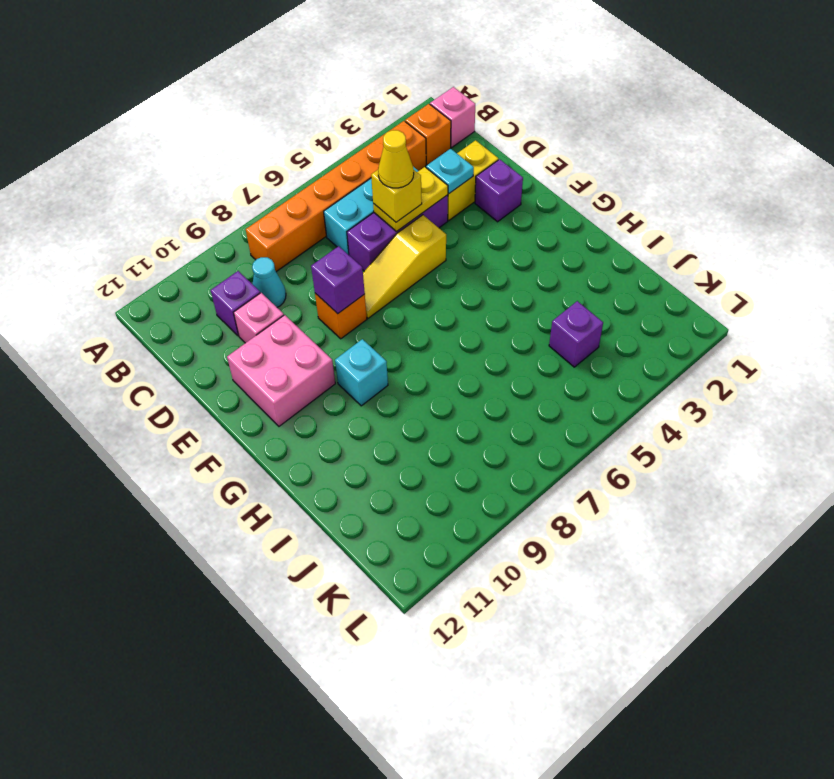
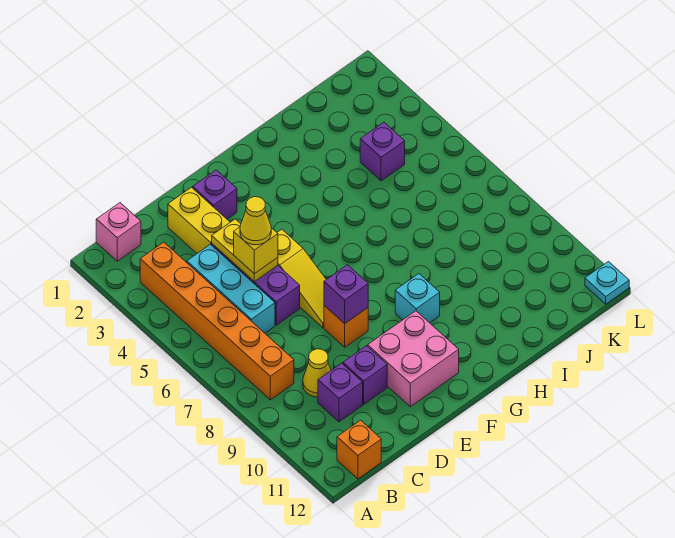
orange 1x1 brick [405,104,451,165] -> orange 1x1 brick moved to [337,420,381,479]
cyan 1x1 cone [252,257,286,307] -> yellow 1x1 cone [303,349,331,397]
cyan 1x1 plate [426,149,474,193] -> cyan 1x1 plate moved to [585,262,629,304]
pink 1x1 brick [234,293,284,343] -> purple 1x1 brick [343,346,387,404]

